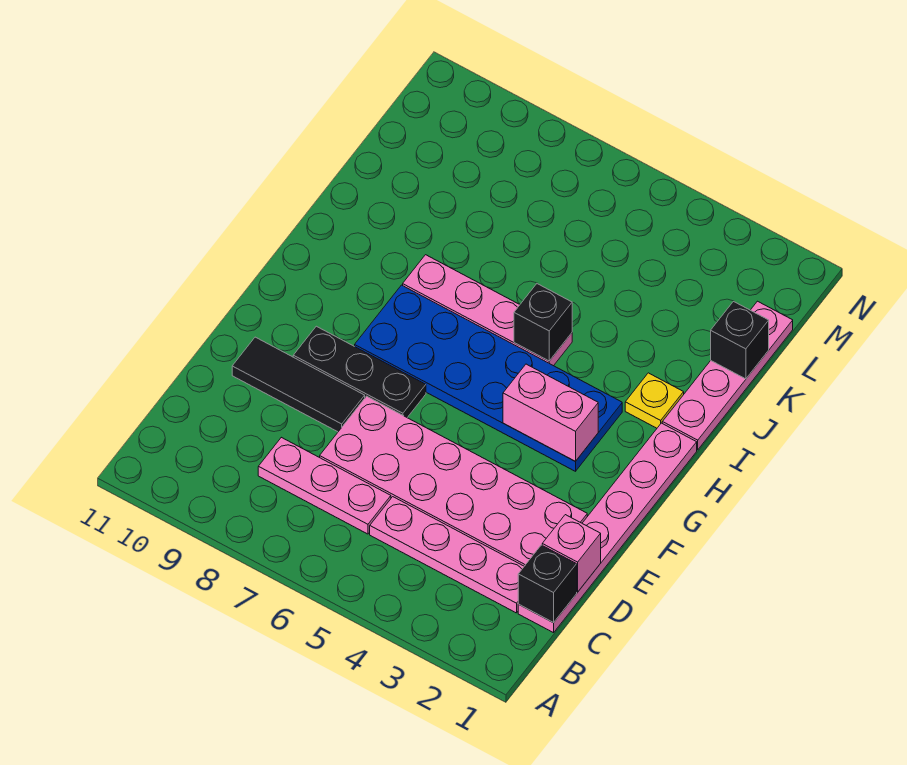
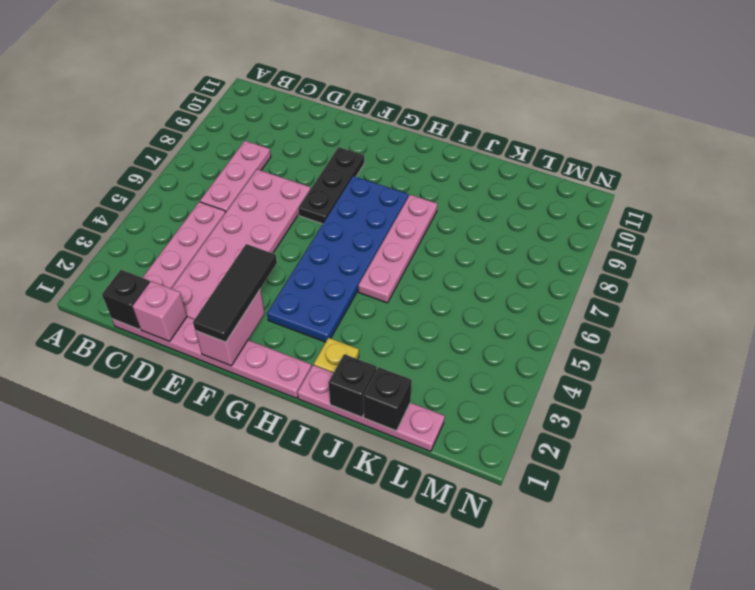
black 1x3 tile [232,337,365,432] -> black 1x3 tile moved to [193,244,277,342]
pink 1x2 brick [503,364,598,461] -> pink 1x2 brick moved to [195,289,265,366]
black 1x1 brick [514,284,572,361] -> black 1x1 brick moved to [328,354,377,417]

